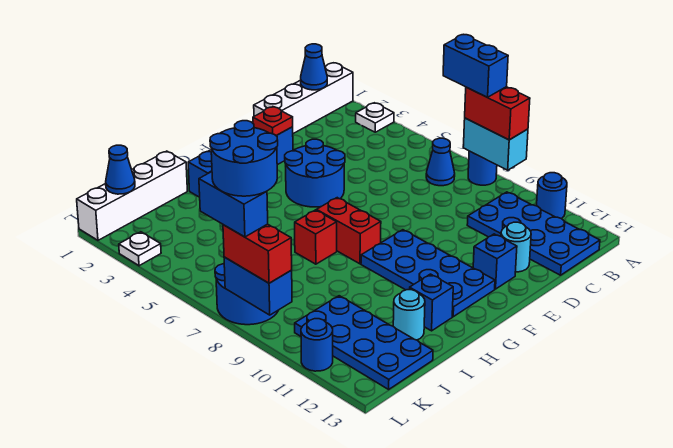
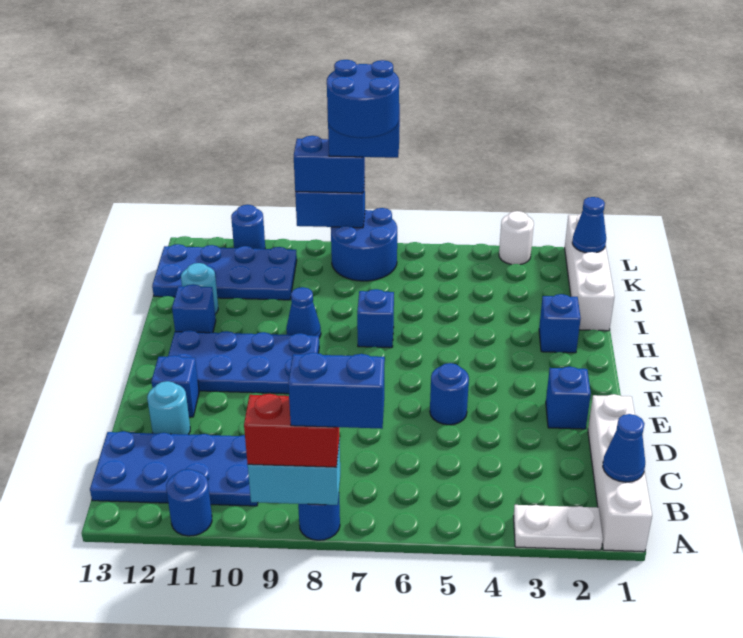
white 1x1 plate [356,103,394,132] -> white 1x2 plate [513,505,603,550]
blue 1x1 cone [426,138,455,186] -> blue 1x1 cone moved to [286,287,321,338]
red 1x1 plate [253,107,293,136] -> none
blue 2x2 round brick [285,139,345,207] -> blue 1x1 round brick [430,363,469,425]
red 1x2 brick [317,198,381,264] -> none
red 1x1 brick [295,210,337,264] -> blue 1x1 brick [357,289,394,348]
white 1x1 plate [119,232,161,266] -> white 1x1 round brick [499,211,534,265]
red 1x2 brick [223,224,292,283] -> blue 1x2 brick [294,136,365,193]

